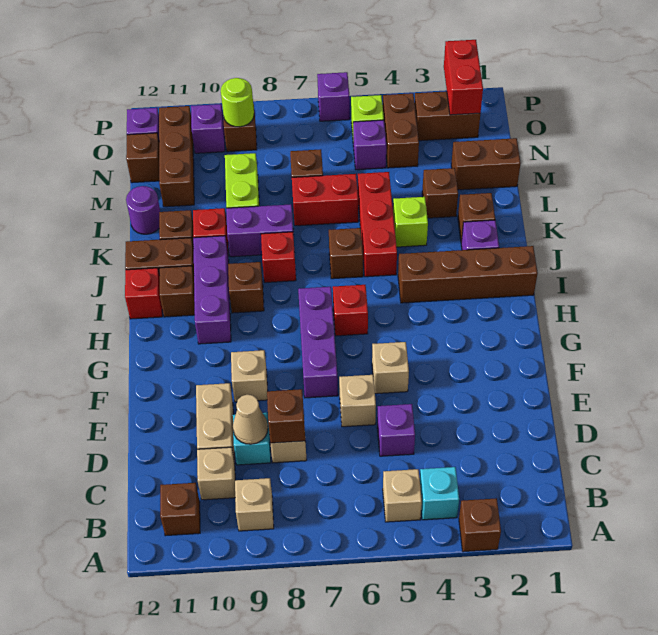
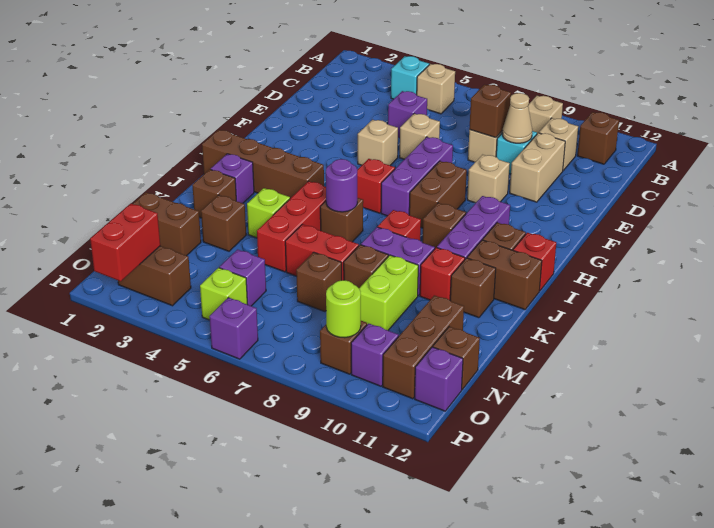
brown 1x1 brick [459,498,501,552] -> brown 1x1 brick moved to [344,245,388,288]
purple 1x1 round brick [126,186,160,234] -> purple 1x1 round brick moved to [326,159,357,212]
brown 1x2 brick [383,93,419,168] -> brown 1x2 brick moved to [409,161,467,228]

